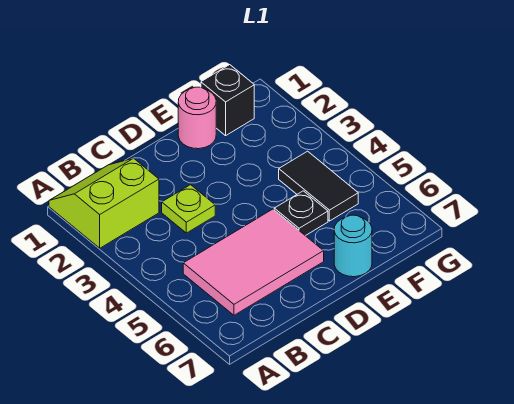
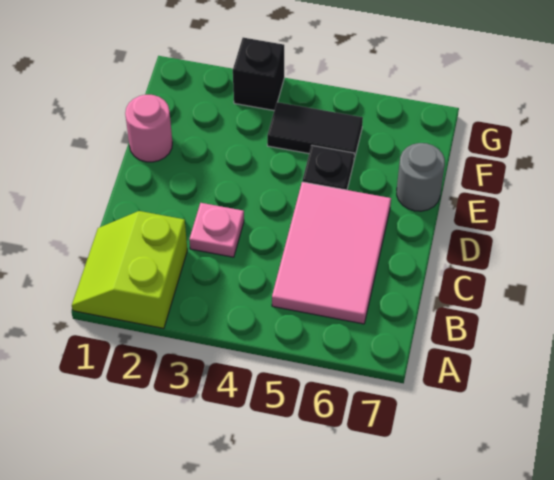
lime 1x1 plate [162,185,215,233] -> pink 1x1 plate [189,203,244,257]
cyan 1x1 round brick [334,215,372,277] -> grey 1x1 round brick [397,143,445,211]
black 1x1 brick [201,65,254,136] -> black 1x1 brick moved to [233,38,284,110]

